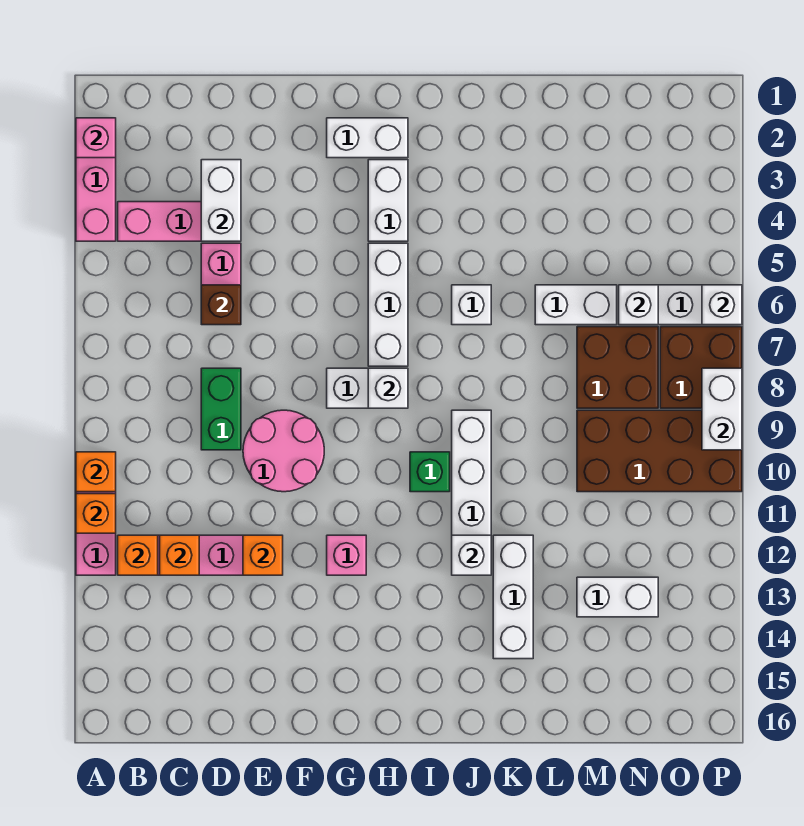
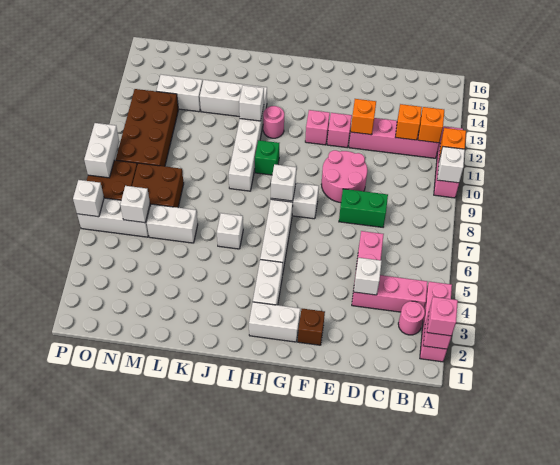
none -> pink 1x1 brick [427,297,458,336]
orange 1x1 brick [76,452,116,492] -> white 1x1 brick [437,147,465,183]
none -> pink 1x1 round brick [398,301,425,335]
white 1x2 brick [201,160,241,241] -> white 1x1 brick [354,258,382,295]
brown 1x1 brick [201,285,241,325] -> brown 1x1 brick moved to [298,309,325,345]
green 1x2 brick [201,368,241,450] -> green 1x2 brick turned to [339,189,388,227]
none -> pink 1x1 brick [327,113,352,148]
none -> pink 1x1 round brick [263,106,284,138]
white 1x3 brick [493,535,533,659] -> white 1x3 brick turned to [200,80,267,117]
brown 2x4 brick [577,410,742,492] -> brown 2x4 brick turned to [116,89,178,166]

